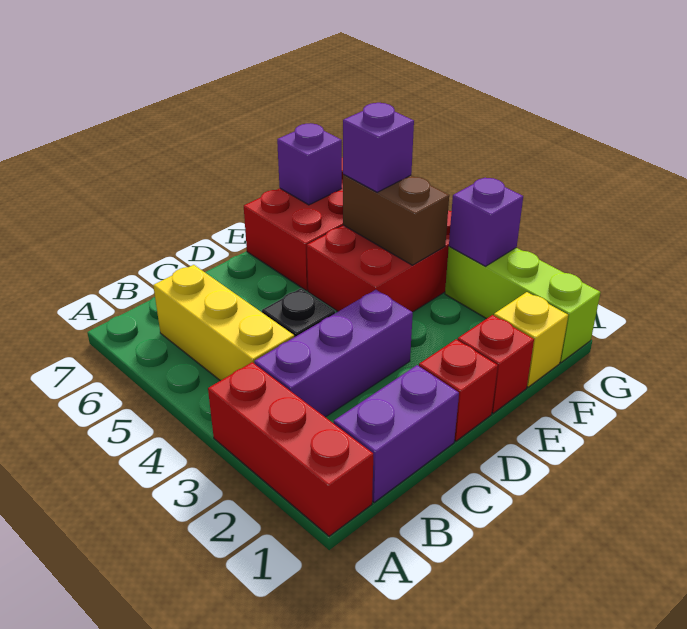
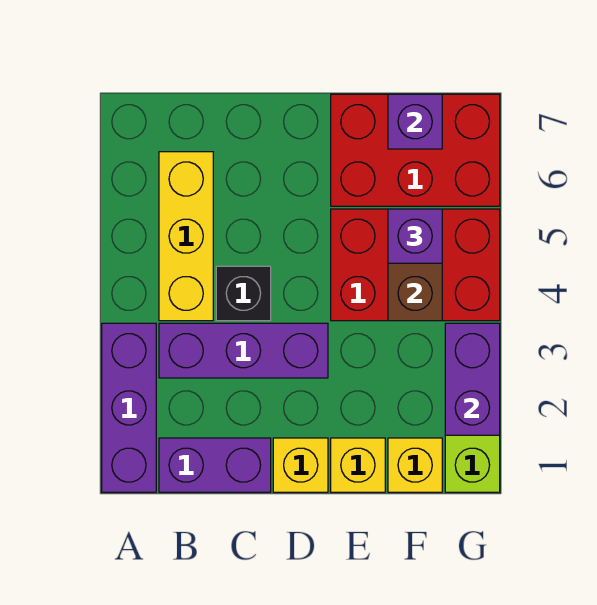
red 1x3 brick [208,362,373,536] -> purple 1x3 brick [102,323,156,492]
red 1x1 brick [419,339,498,441] -> yellow 1x1 brick [273,438,328,492]
red 1x1 brick [458,315,534,413] -> yellow 1x1 brick [331,438,385,492]
purple 1x1 brick [449,178,523,266] -> purple 1x2 brick [445,323,500,435]

